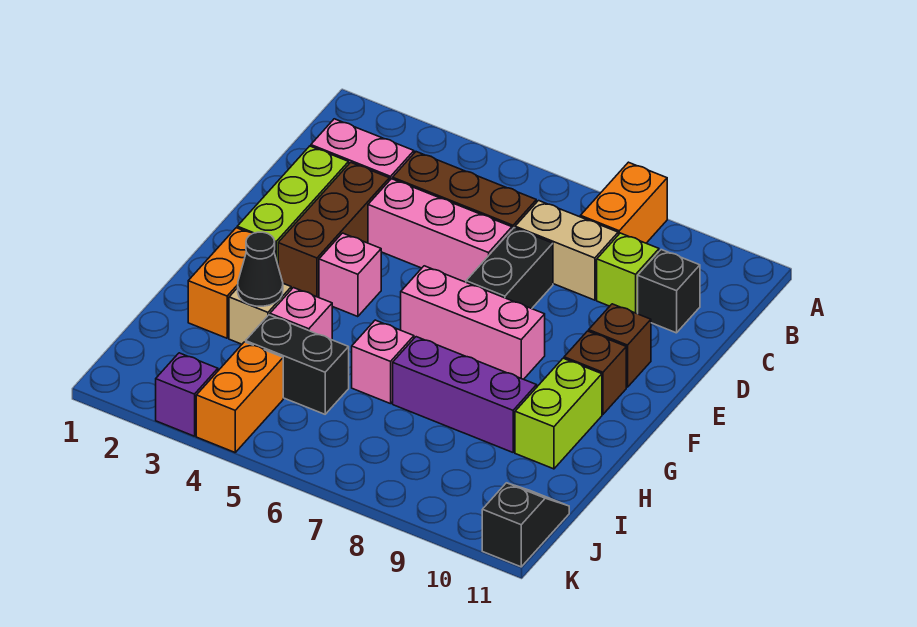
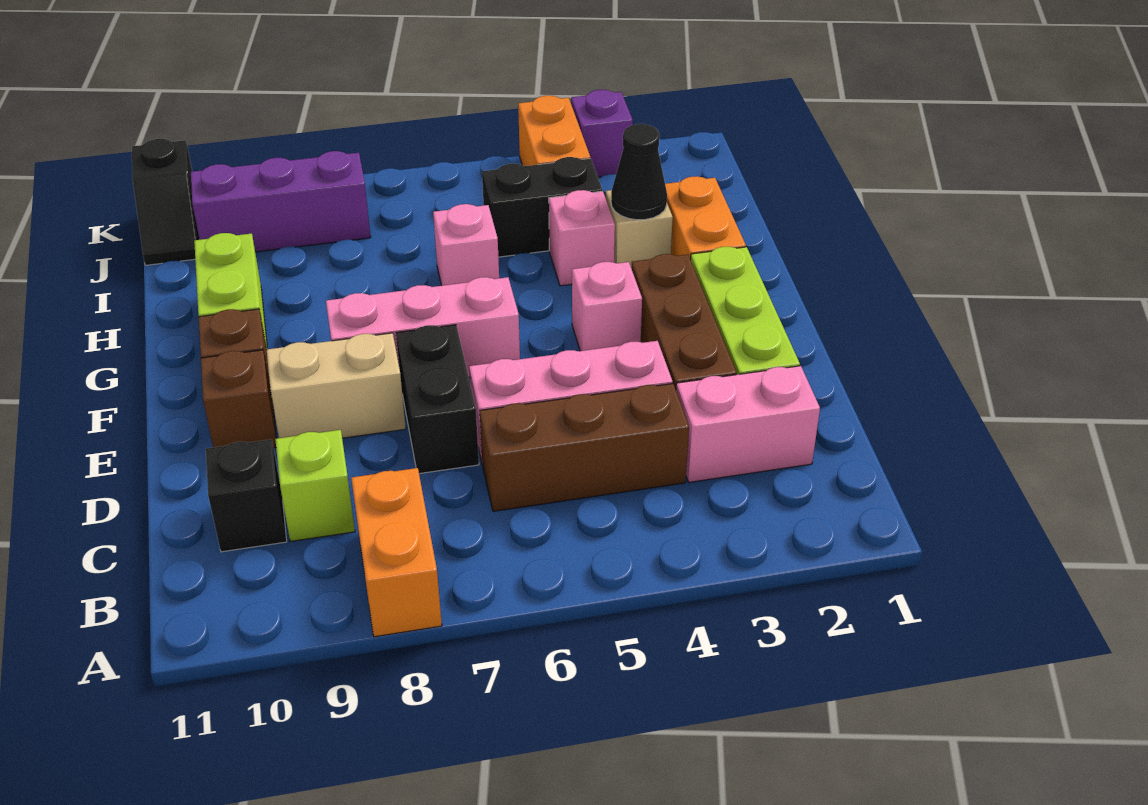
tan 1x2 brick [515,201,618,300] -> tan 1x2 brick moved to [266,333,406,438]
purple 1x3 brick [393,337,537,452] -> purple 1x3 brick moved to [191,151,371,252]

